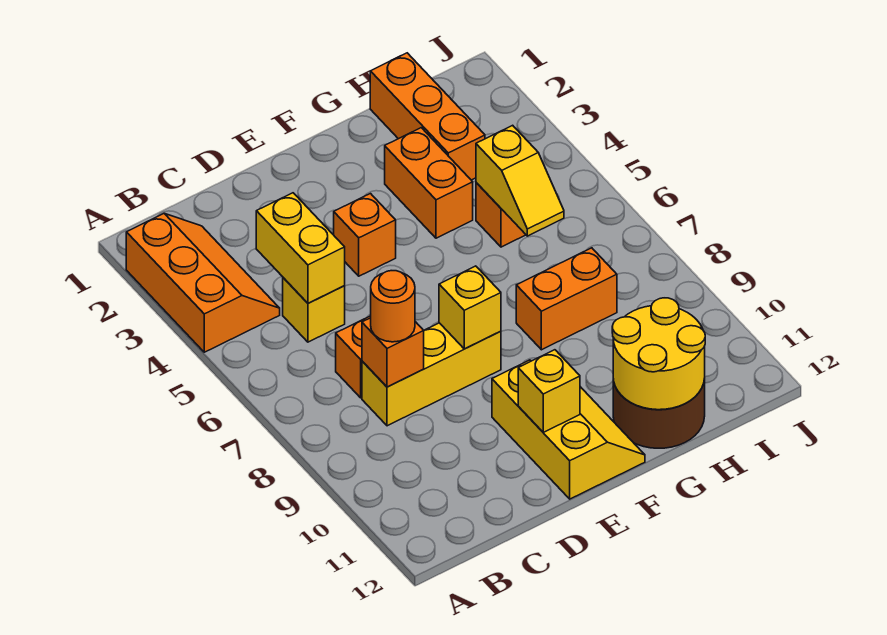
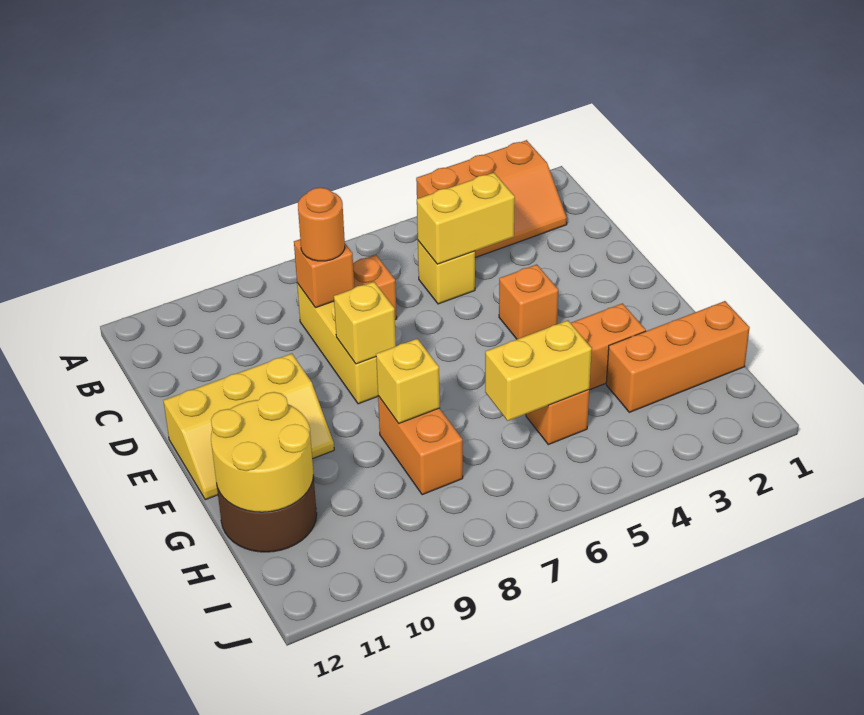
yellow 1x1 brick [518,350,580,432] -> yellow 1x1 brick moved to [376,339,440,423]
yellow 1x2 slope [476,125,564,236] -> yellow 1x2 brick [485,320,592,421]

